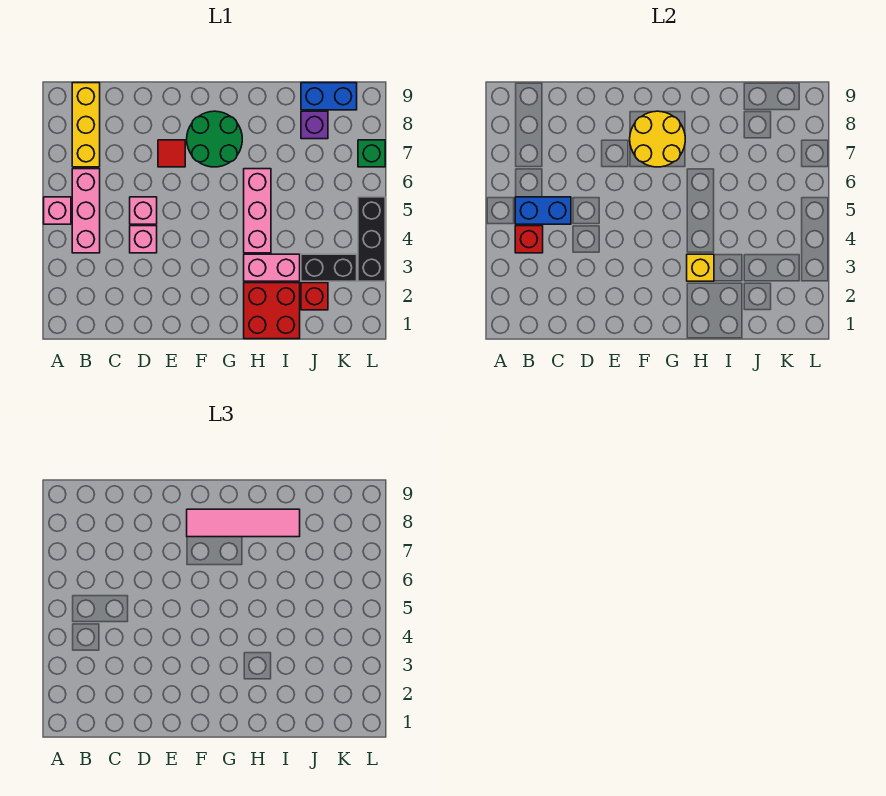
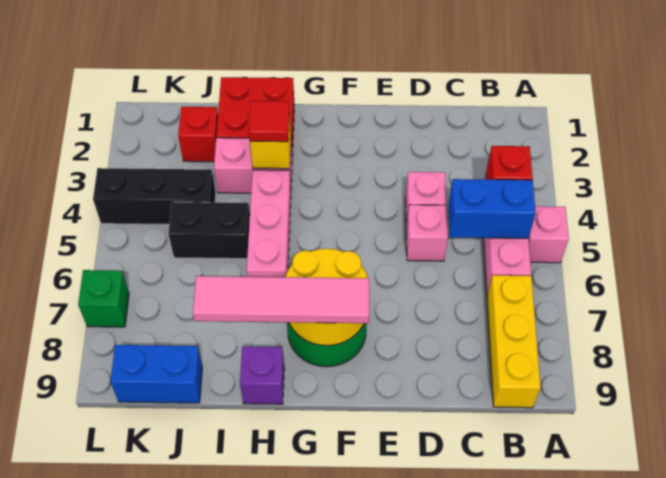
red 1x1 tile [158,140,185,167] -> red 1x1 tile moved to [249,101,289,142]
black 1x2 brick [301,254,357,281] -> black 1x2 brick moved to [168,202,250,259]
purple 1x1 brick [301,111,328,139] -> purple 1x1 brick moved to [240,346,284,404]
black 1x3 brick [358,197,385,281] -> black 1x3 brick turned to [93,168,216,225]

